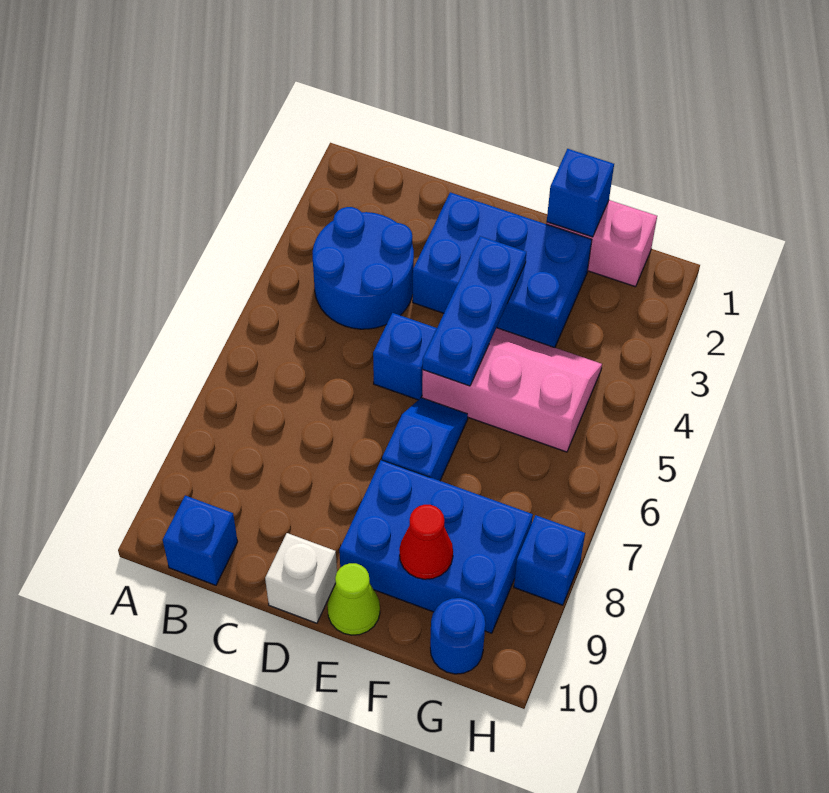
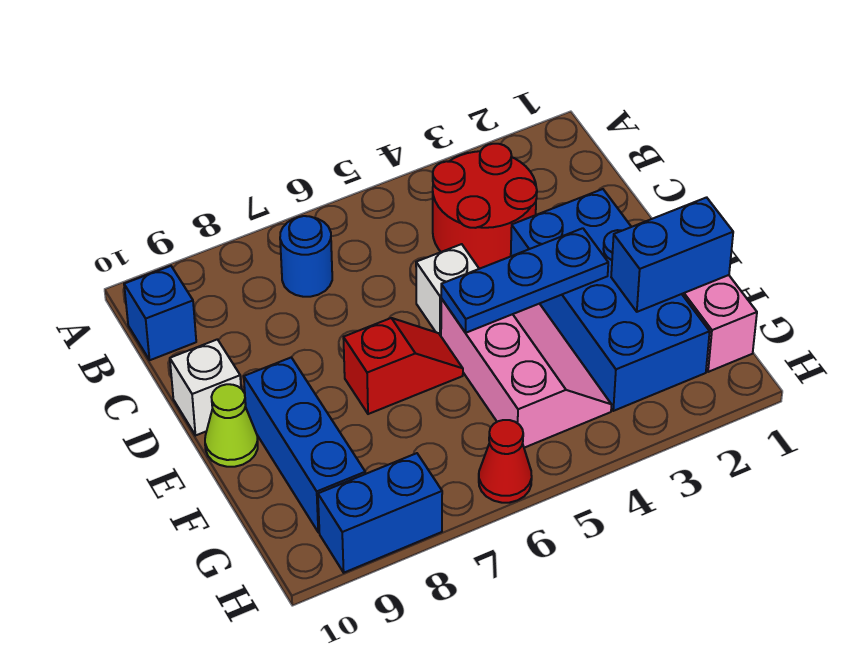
blue 2x2 round brick [313,207,414,329] -> red 2x2 round brick [433,144,537,269]
blue 2x3 brick [413,192,592,348] -> blue 2x4 brick [511,189,710,411]
blue 1x1 brick [373,313,437,400] -> white 1x1 brick [416,244,479,336]
blue 1x2 slope [382,398,468,481] -> red 1x2 slope [343,318,463,414]
blue 2x3 brick [339,460,533,633] -> blue 1x3 brick [244,357,365,532]
blue 1x1 brick [547,149,614,237] -> blue 1x2 brick [611,197,733,312]
red 1x1 cone [399,505,453,579] -> red 1x1 cone moved to [479,420,532,503]
blue 1x1 round brick [430,598,485,674] -> blue 1x1 round brick moved to [280,216,332,297]
blue 1x1 brick [514,515,585,605] -> blue 1x2 brick [318,453,442,573]

